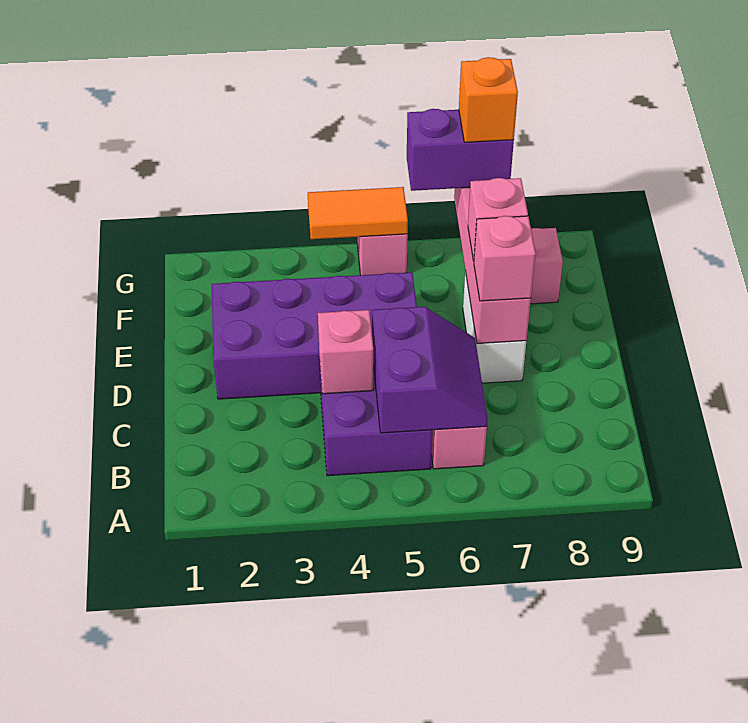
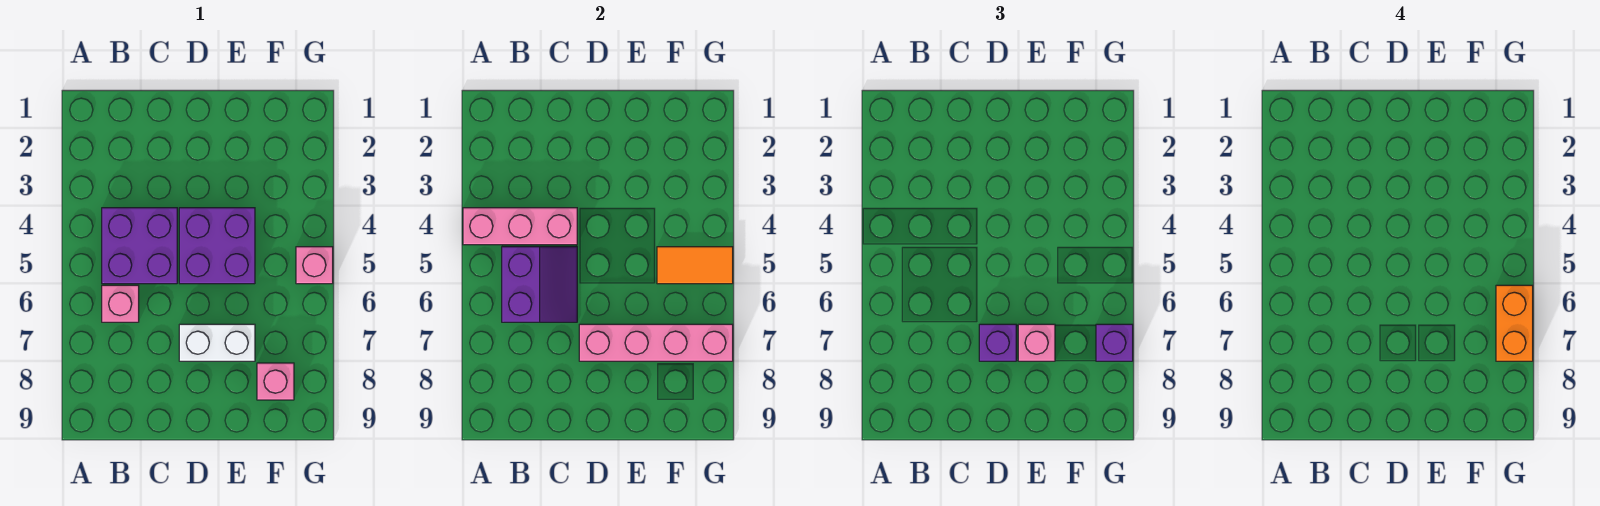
purple 2x2 slope [372,307,488,433] -> purple 2x2 slope turned to [502,247,577,322]
pink 1x1 brick [318,310,373,394] -> pink 1x3 brick [463,208,577,245]
purple 2x4 brick [212,272,417,399] -> purple 2x2 brick [179,208,255,284]
pink 1x1 brick [474,216,536,301] -> purple 1x1 brick [979,324,1016,361]
orange 1x2 tile [308,187,408,239] -> orange 1x2 tile turned to [657,247,733,284]
purple 1x2 brick [407,109,514,191] -> purple 1x1 brick [1096,324,1133,361]
orange 1x1 brick [459,57,518,142] -> orange 1x2 brick [1496,285,1533,361]

